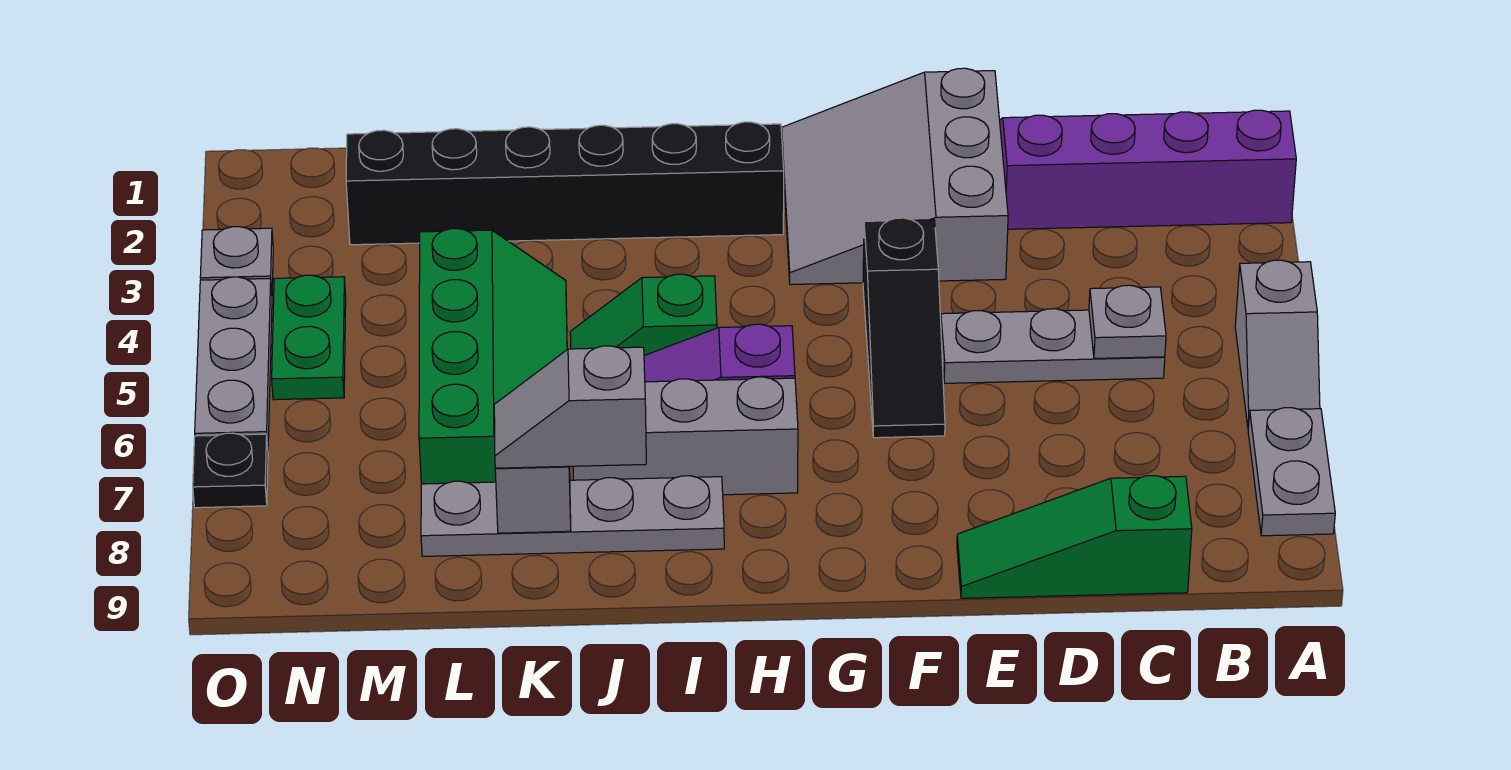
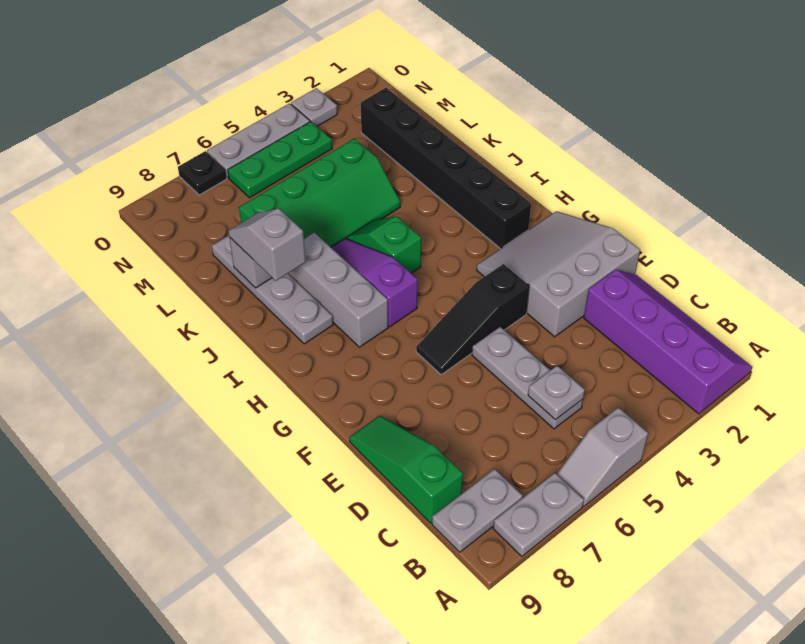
none -> grey 1x2 plate [432,469,523,552]
green 1x2 plate [272,275,346,400] -> green 1x3 plate [228,122,332,198]

